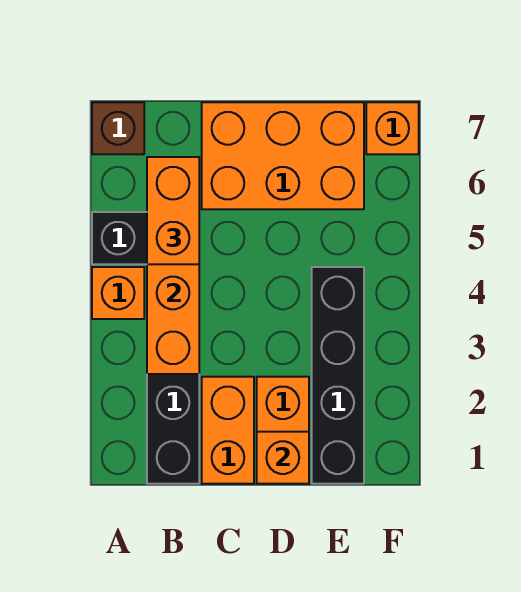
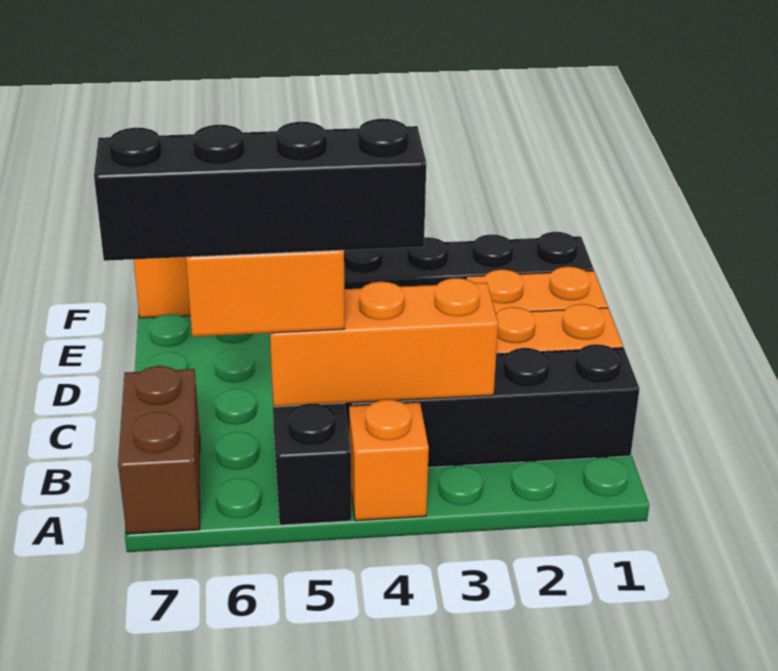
brown 1x1 brick [92,102,144,154] -> brown 1x2 brick [118,366,200,534]
none -> black 1x4 brick [94,119,426,261]
orange 2x3 brick [202,102,364,209] -> none
orange 1x1 brick [257,432,309,484] -> none

